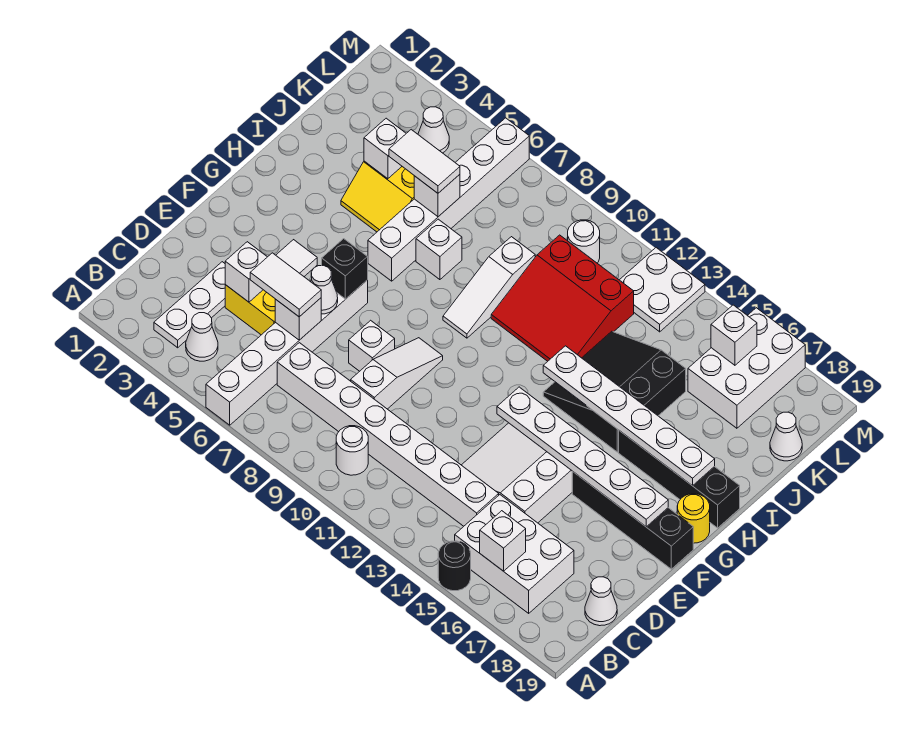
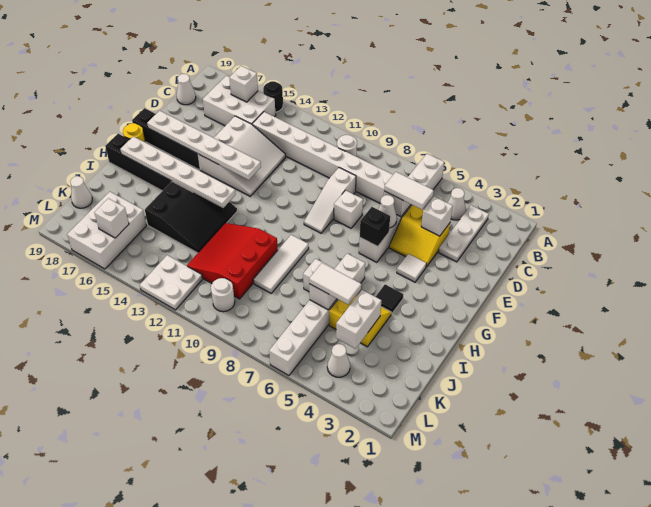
none -> black 1x1 tile [376,284,403,314]
white 1x3 slope [443,237,535,338] -> white 1x3 tile [253,235,309,293]
red 3x3 slope [491,235,634,361] -> red 3x3 slope turned to [187,223,278,299]
white 1x1 brick [364,118,406,179] -> white 1x2 brick [336,290,381,349]

